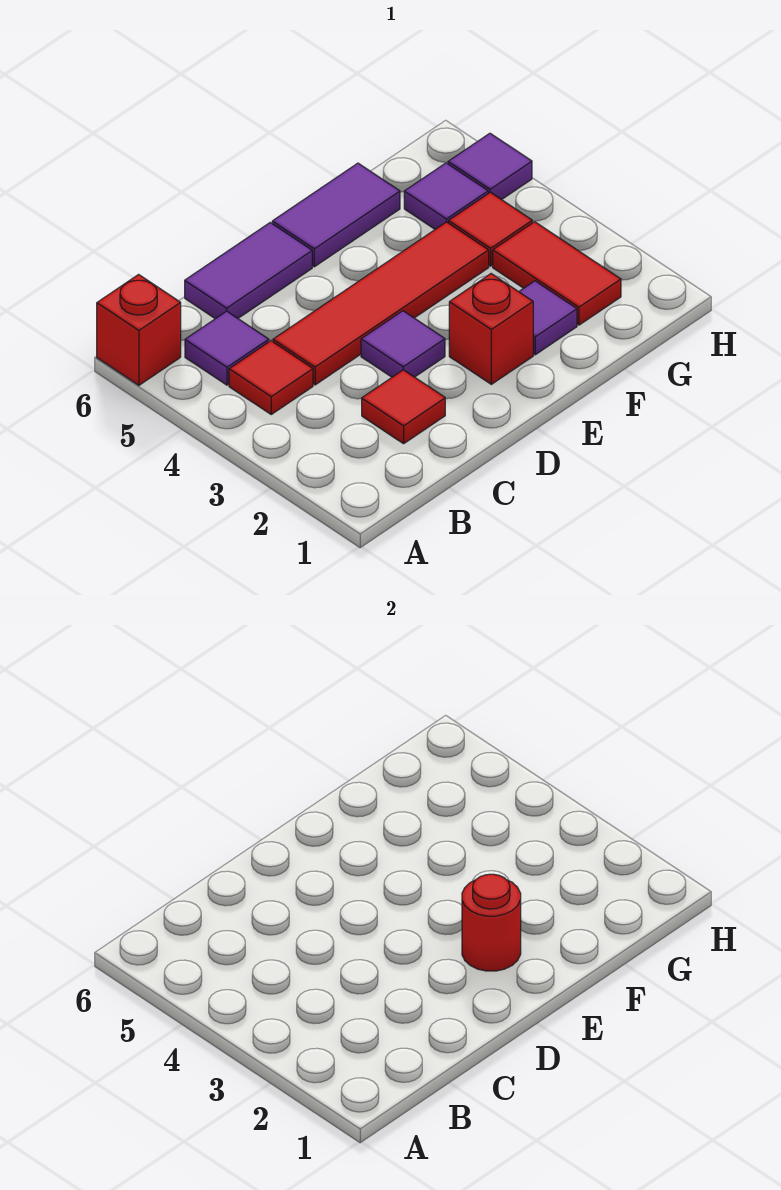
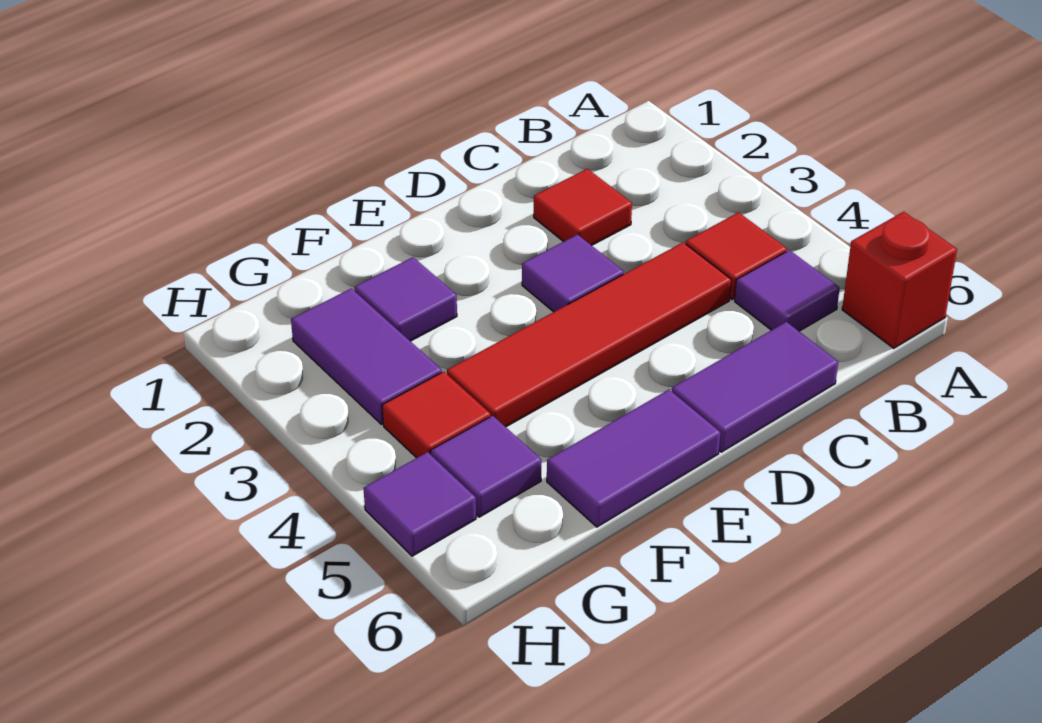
red 1x1 brick [449,274,533,384] -> none
red 1x1 round brick [462,874,521,971] -> none
red 1x2 tile [493,222,621,325] -> purple 1x2 tile [291,288,442,424]

